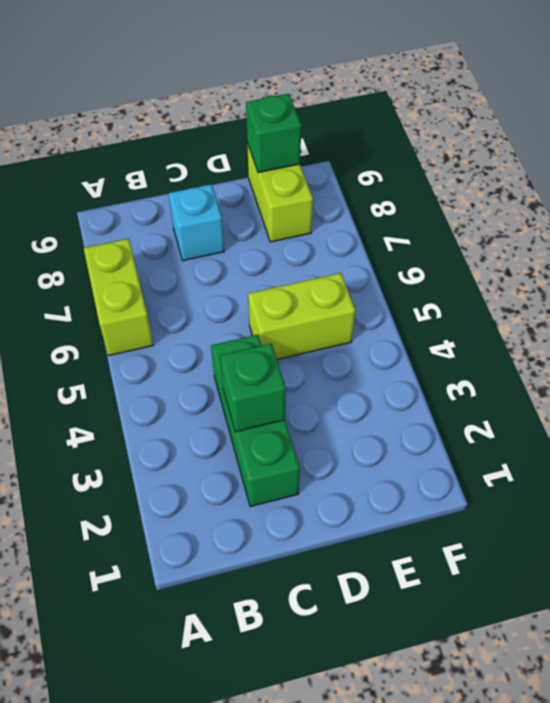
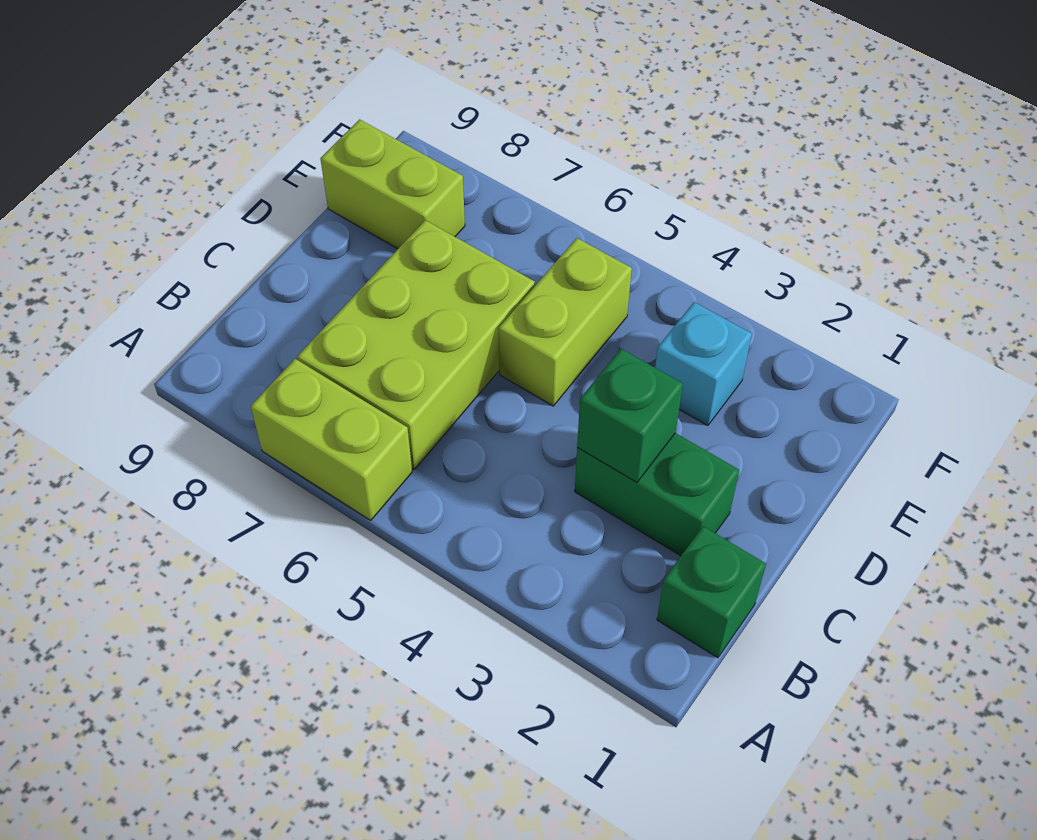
none -> lime 2x3 brick [297,220,535,469]
green 1x3 brick [211,335,300,507] -> green 1x2 brick [575,433,739,556]
cyan 1x1 brick [169,184,224,261] -> cyan 1x1 brick moved to [655,302,752,426]
green 1x1 brick [246,94,301,173] -> green 1x1 brick moved to [657,526,766,658]

